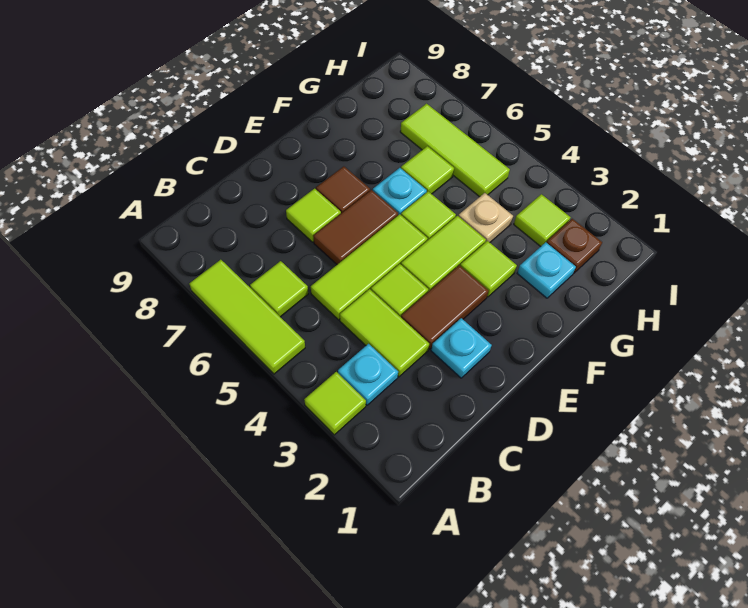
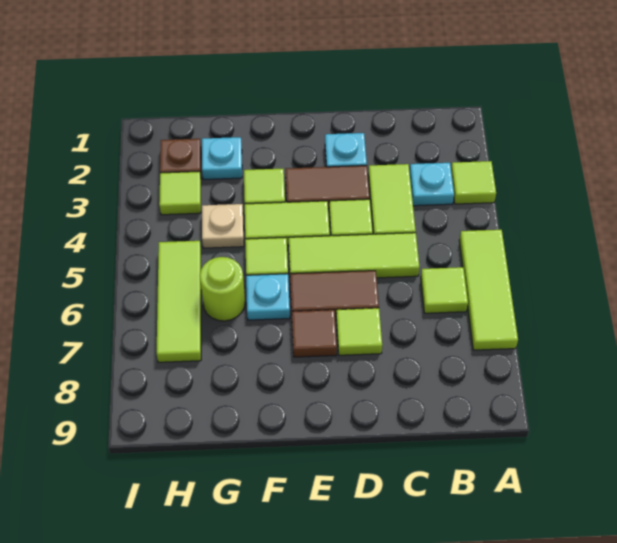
lime 1x1 tile [401,146,454,194] -> lime 1x1 round brick [200,257,245,321]

